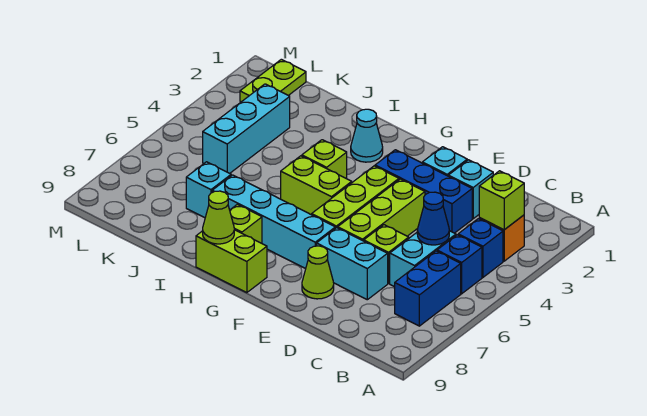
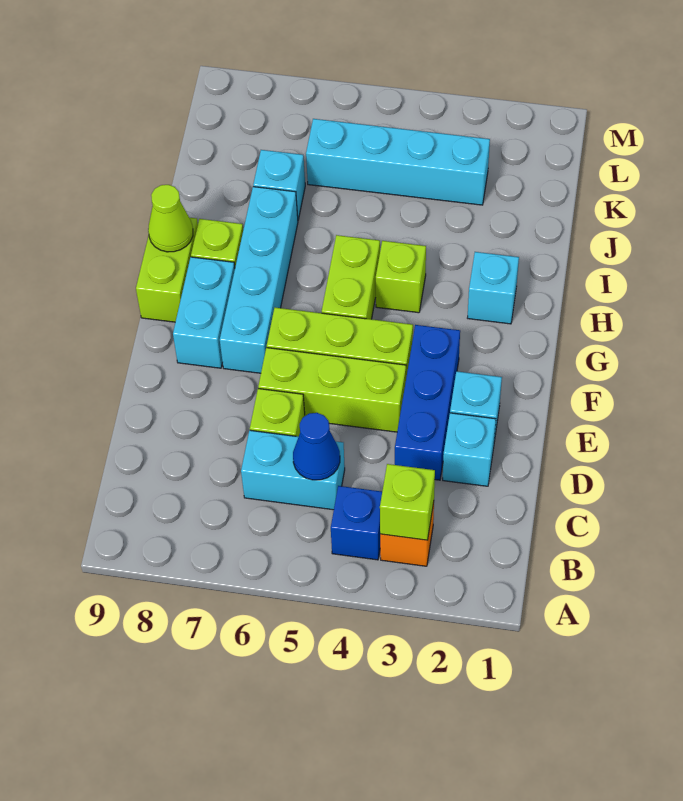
blue 1x1 brick [437,235,482,294] -> none
blue 1x2 brick [395,251,461,326] -> none
cyan 1x2 brick [317,228,388,300] -> cyan 1x2 brick moved to [173,257,235,368]
lime 1x1 cone [302,246,334,299] -> none
cyan 1x1 cone [351,109,383,162] -> cyan 1x1 brick [468,252,519,324]
cyan 1x3 brick [203,84,290,173] -> cyan 1x4 brick [306,119,490,205]
lime 1x2 plate [240,59,306,102] -> none

